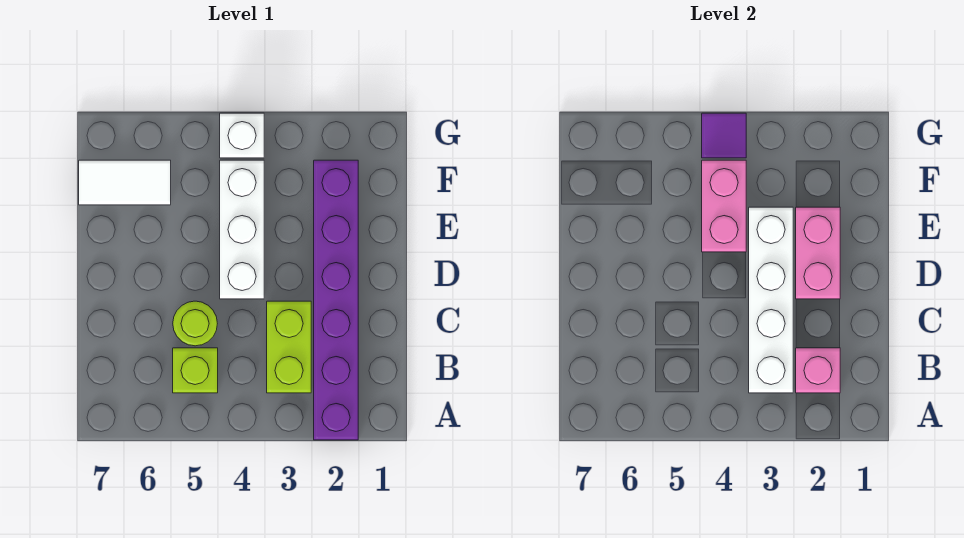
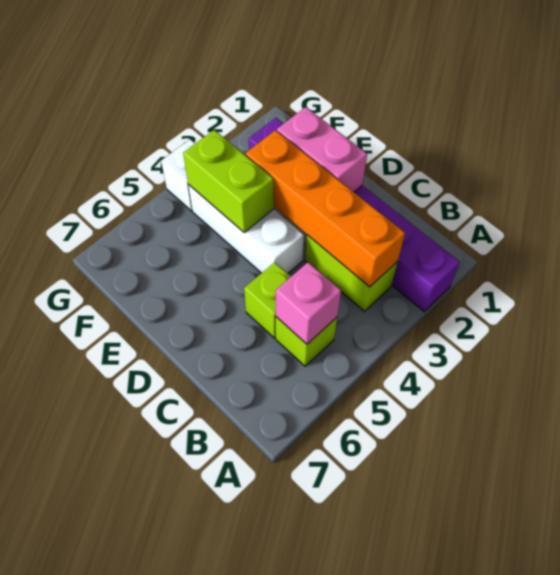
pink 1x1 brick [796,348,840,393] -> pink 1x1 brick moved to [276,262,341,344]
white 1x4 brick [749,207,793,393] -> orange 1x4 brick [246,130,405,287]
lime 1x1 round brick [173,301,217,346] -> lime 1x1 brick [244,262,291,338]
pink 1x2 brick [702,160,746,252] -> lime 1x2 brick [183,130,274,232]
white 1x2 tile [79,160,171,205] -> none
purple 1x1 tile [702,113,746,158] -> none

